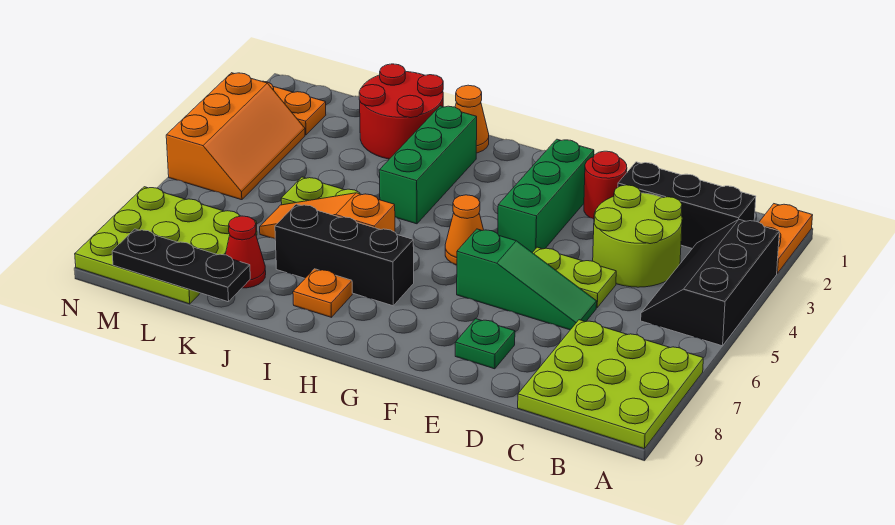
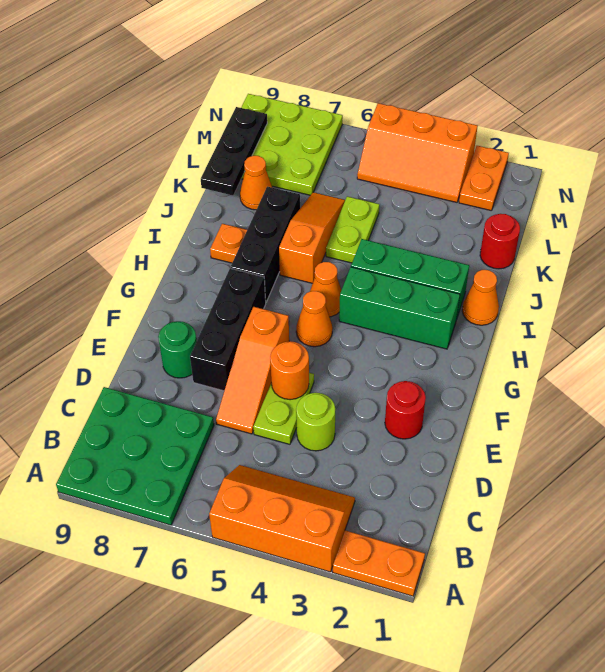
black 2x3 slope [641,219,779,346] -> orange 2x3 slope [209,465,355,572]
lime 3x3 plate [518,320,703,449] -> green 3x3 plate [56,387,214,525]
black 1x3 brick [618,162,756,248] -> black 1x3 brick moved to [190,268,266,391]
lime 2x2 round brick [593,185,682,287] -> lime 1x1 round brick [296,393,335,451]
green 1x3 slope [457,229,597,330] -> orange 1x3 slope [216,307,289,434]
none -> orange 1x1 round brick [270,341,309,400]
green 1x1 plate [455,319,515,369] -> green 1x1 round brick [158,321,197,378]
green 1x3 brick [498,139,594,252] -> green 1x3 brick moved to [339,267,460,349]
none -> orange 1x1 cone [310,262,341,317]
red 2x2 round brick [359,64,443,159] -> red 1x1 round brick [480,214,520,269]
red 1x1 cone [225,216,266,288] -> orange 1x1 cone [240,156,272,210]

